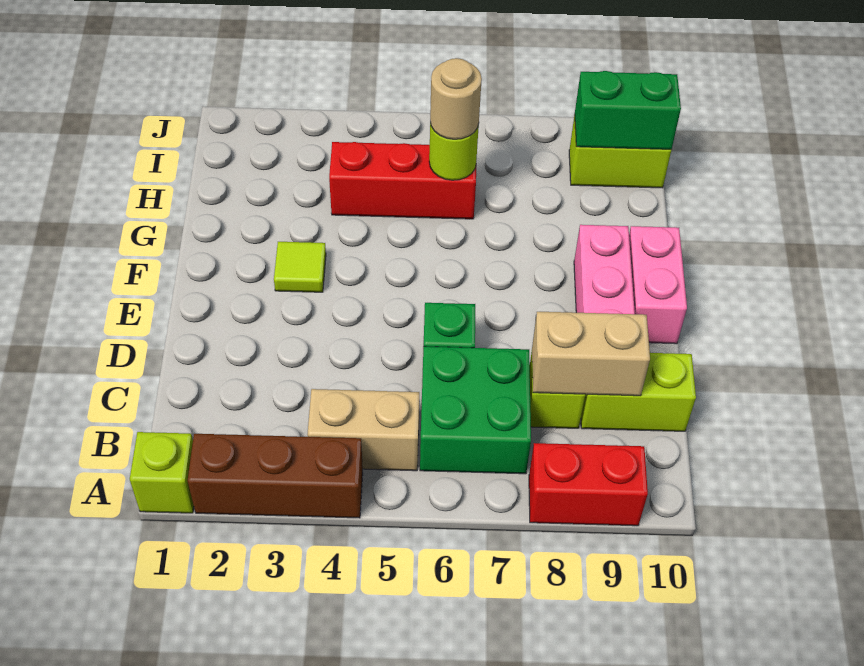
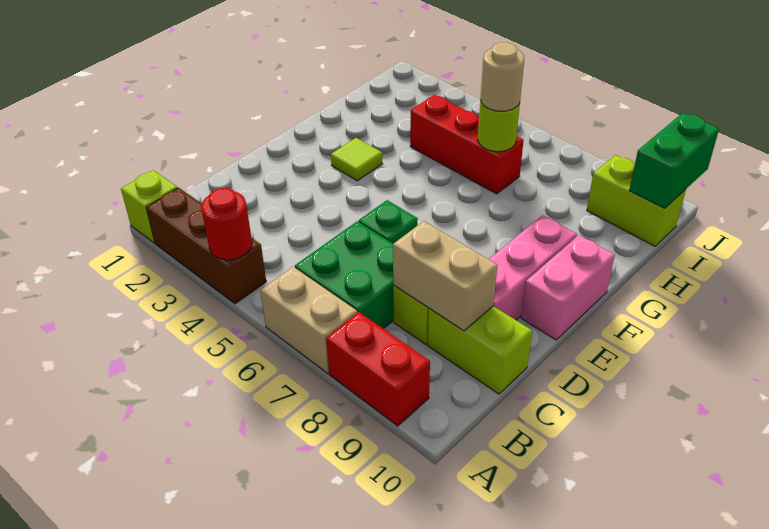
none -> red 1x1 round brick [201,188,252,260]
tan 1x2 brick [307,389,419,471] -> tan 1x2 brick moved to [260,267,357,373]
green 1x2 brick [575,71,681,149] -> green 1x2 brick turned to [629,113,719,208]

